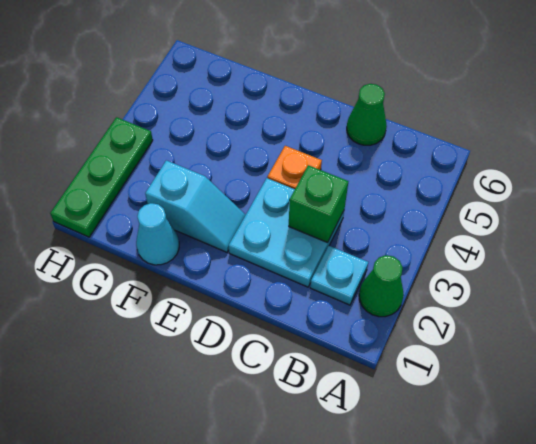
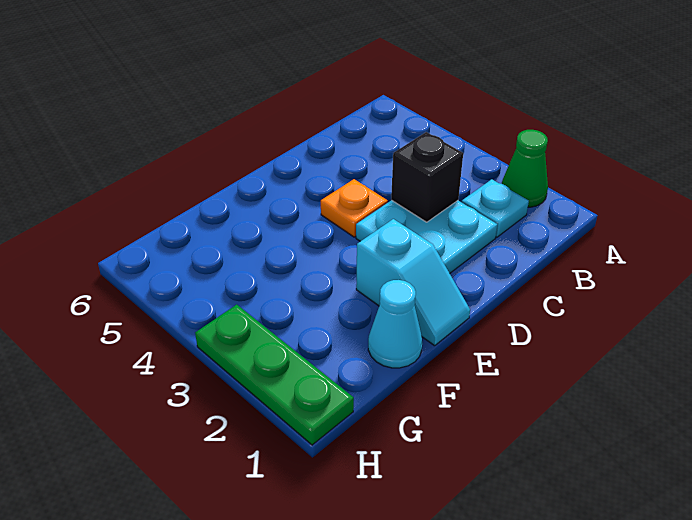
green 1x1 brick [289,165,348,243] -> black 1x1 brick [391,132,463,222]
green 1x1 cone [347,84,387,145] -> none
cyan 1x2 slope [145,160,246,252] -> cyan 1x2 slope turned to [356,219,470,346]

